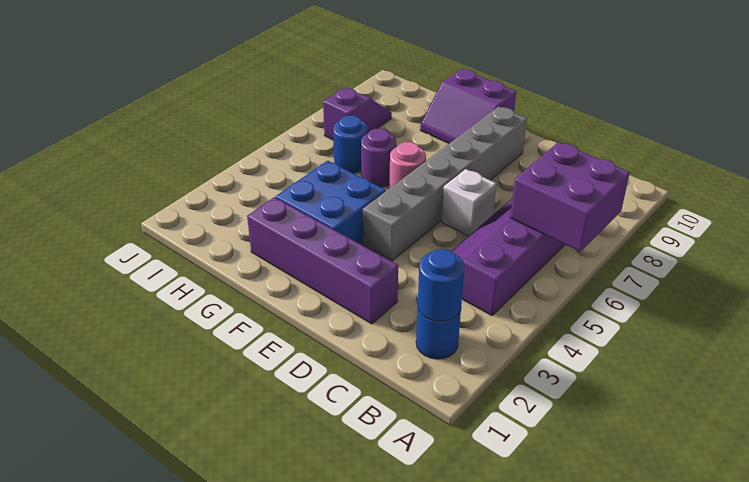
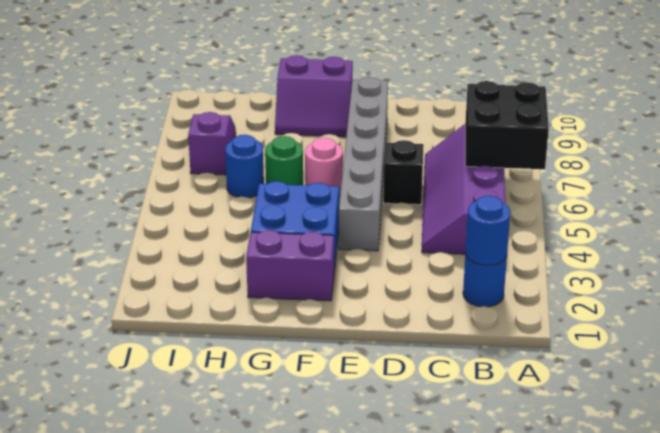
purple 2x2 brick [510,142,630,252] -> black 2x2 brick [465,81,549,169]
purple 1x4 brick [247,197,398,324] -> purple 1x2 brick [246,230,334,301]
white 1x1 brick [442,169,496,236] -> black 1x1 brick [383,140,424,205]
purple 1x1 round brick [361,128,396,187] -> green 1x1 round brick [265,136,303,185]

